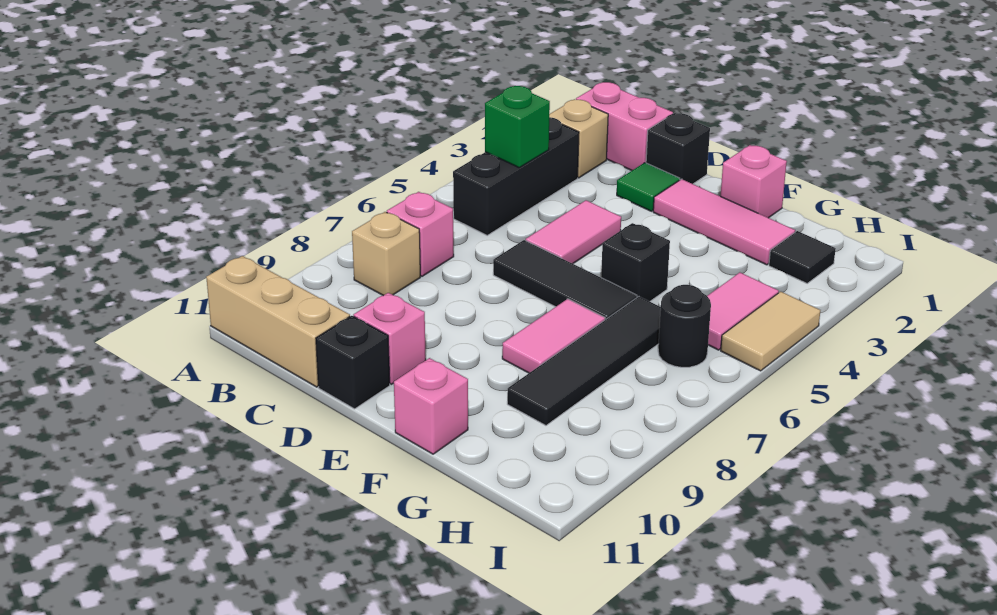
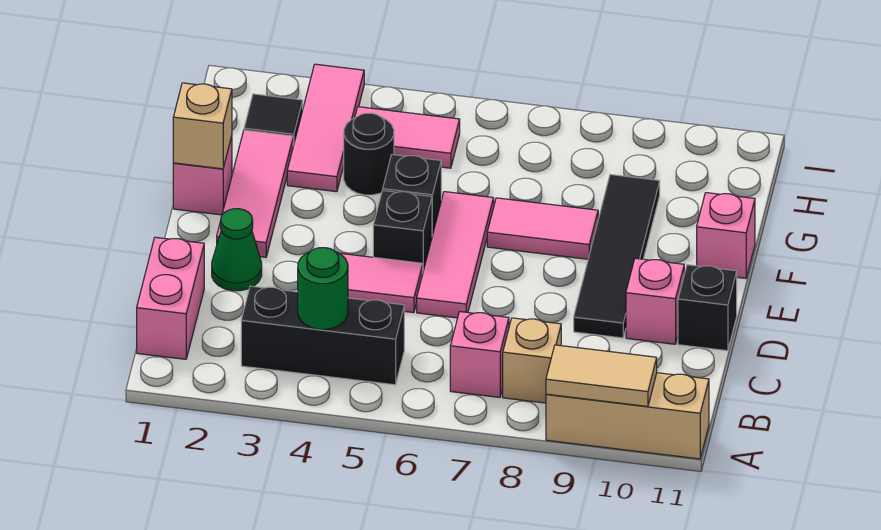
tan 1x3 brick [206,256,350,387] -> tan 1x3 brick turned to [546,373,709,459]
tan 1x1 brick [549,99,608,178] -> tan 1x1 brick moved to [173,83,232,169]
green 1x1 brick [485,86,550,167] -> green 1x1 round brick [298,248,348,329]
black 1x1 brick [646,113,710,184] -> black 1x1 brick moved to [373,191,432,271]
green 1x1 tile [617,163,680,211] -> green 1x1 cone [212,209,262,291]
black 1x3 tile [493,240,637,320] -> pink 1x3 tile [417,192,494,318]
none -> pink 1x3 tile [287,64,364,192]
black 1x4 tile [507,296,661,425] -> black 1x4 tile turned to [574,175,660,338]
black 1x1 round brick [658,285,711,367] -> black 1x1 round brick moved to [344,113,394,195]
tan 1x2 tile [721,292,820,371] -> tan 1x2 tile moved to [546,345,657,407]

